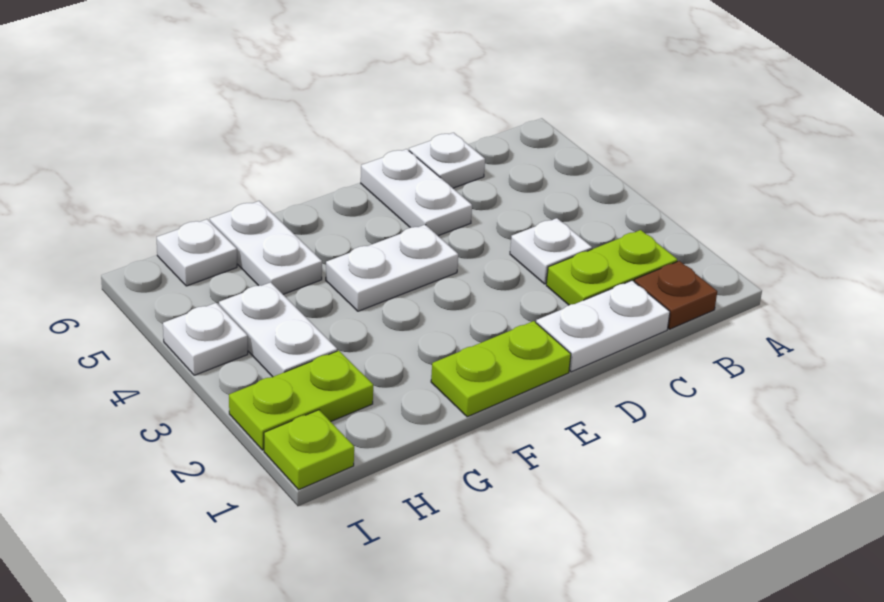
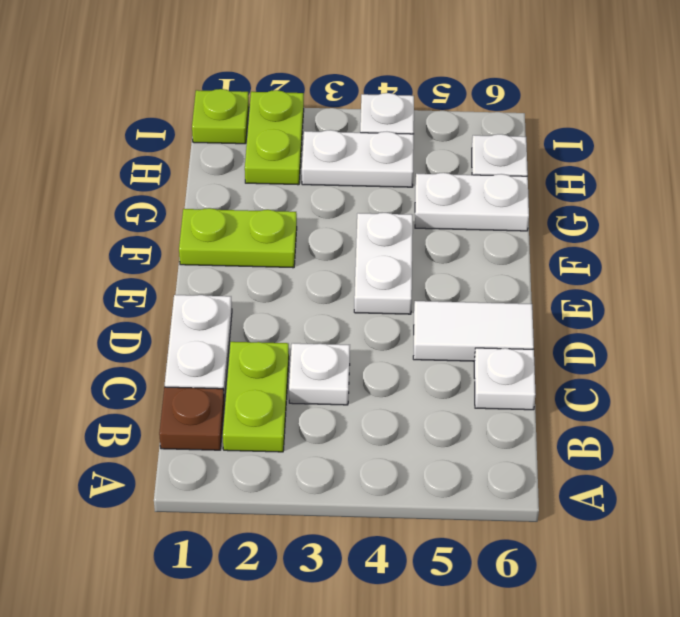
white 1x2 plate [361,149,472,236] -> white 1x2 tile [413,301,534,361]
lime 1x2 plate [431,321,571,417] -> lime 1x2 plate turned to [179,208,297,268]

